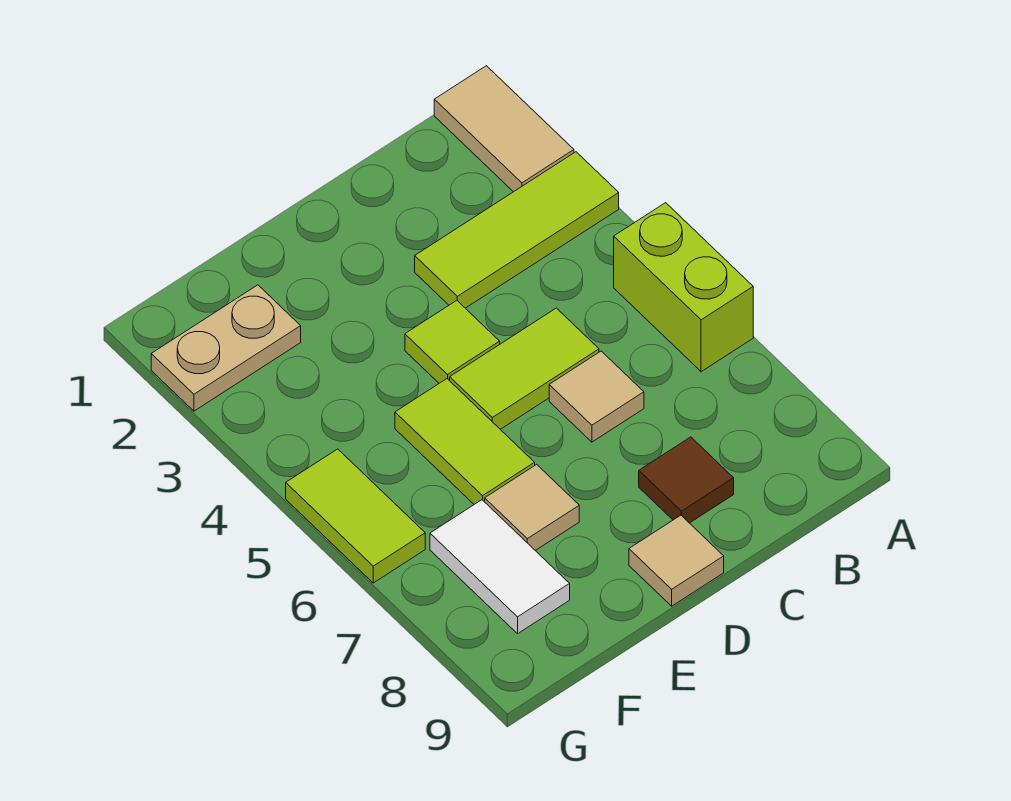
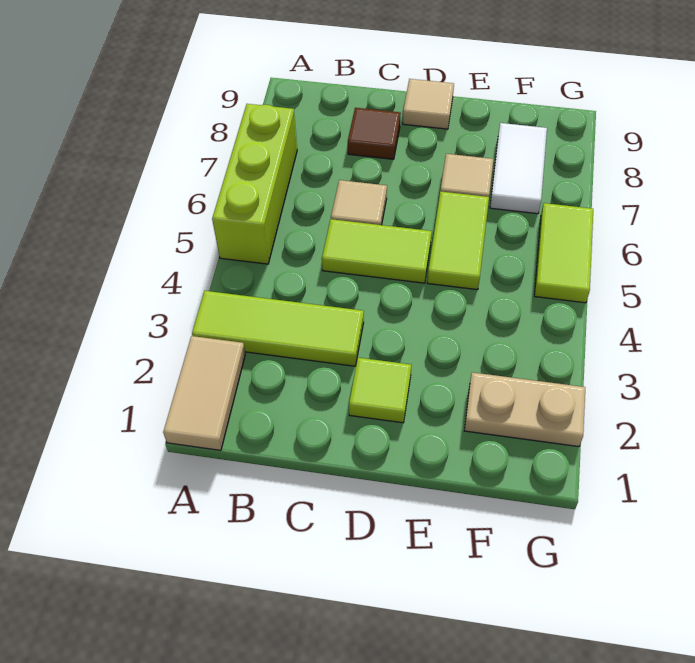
lime 1x2 brick [614,203,753,372] -> lime 1x3 brick [212,104,297,264]
lime 1x1 tile [405,300,500,383] -> lime 1x1 tile moved to [349,358,411,423]

